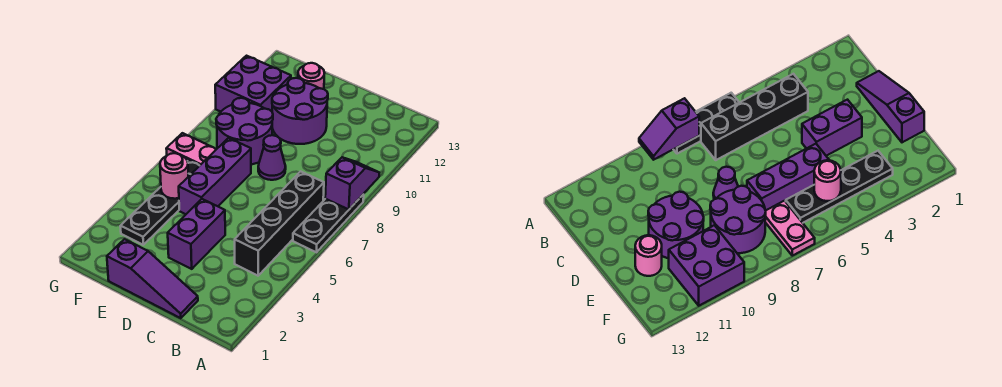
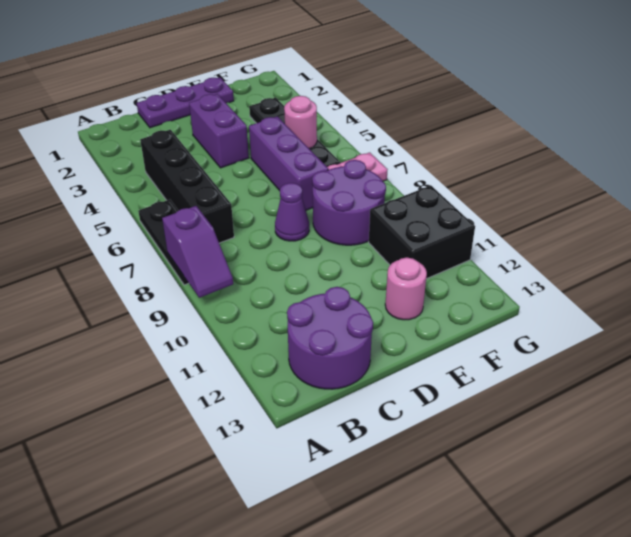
purple 1x3 slope [107,239,198,318] -> purple 1x3 plate [137,77,234,128]
purple 2x2 round brick [272,78,328,144] -> purple 2x2 round brick moved to [287,287,373,389]
purple 2x2 brick [215,56,291,112] -> black 2x2 brick [369,186,475,279]

